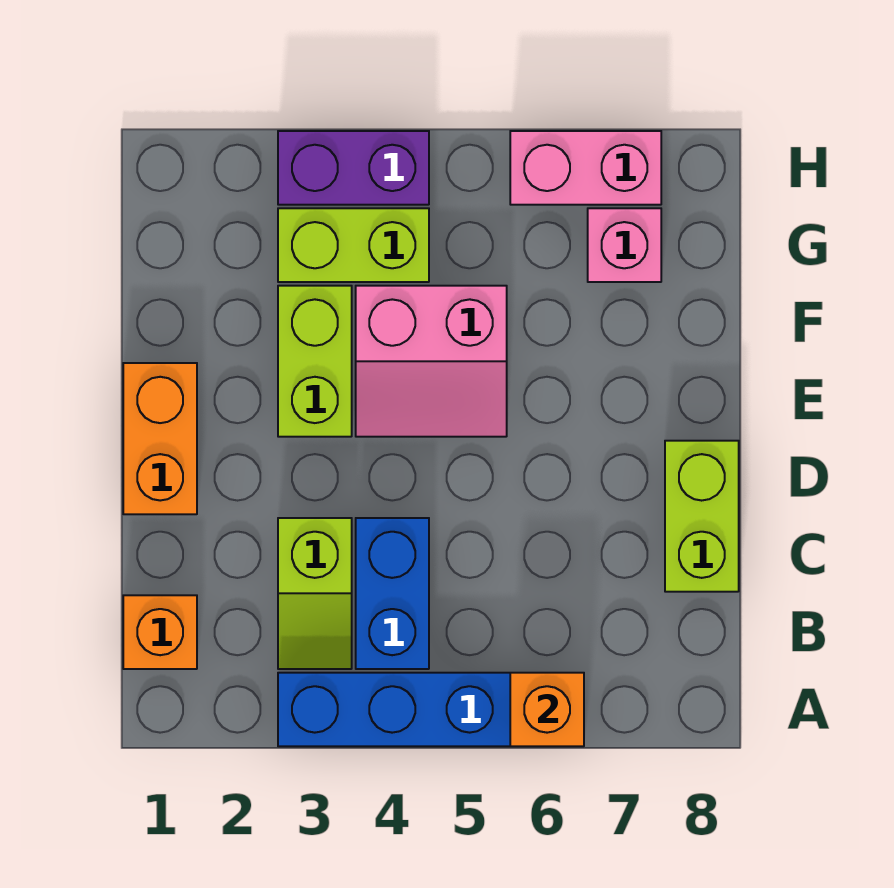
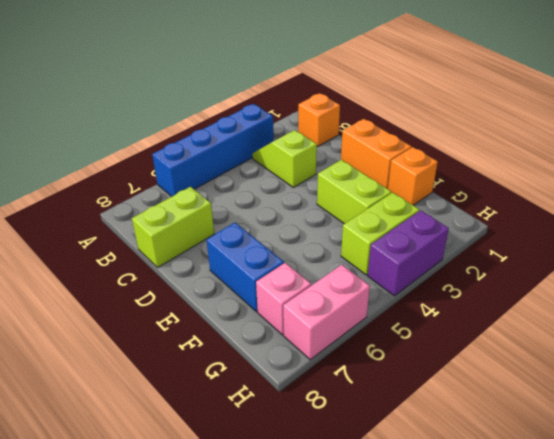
orange 1x1 brick [510,673,584,746] -> orange 1x1 brick moved to [388,147,438,205]
blue 1x2 brick [356,518,429,669] -> blue 1x2 brick moved to [206,223,284,312]
lime 1x2 brick [665,441,739,592] -> lime 1x2 brick turned to [132,187,214,267]
pink 2x2 slope [356,286,507,437] -> none

